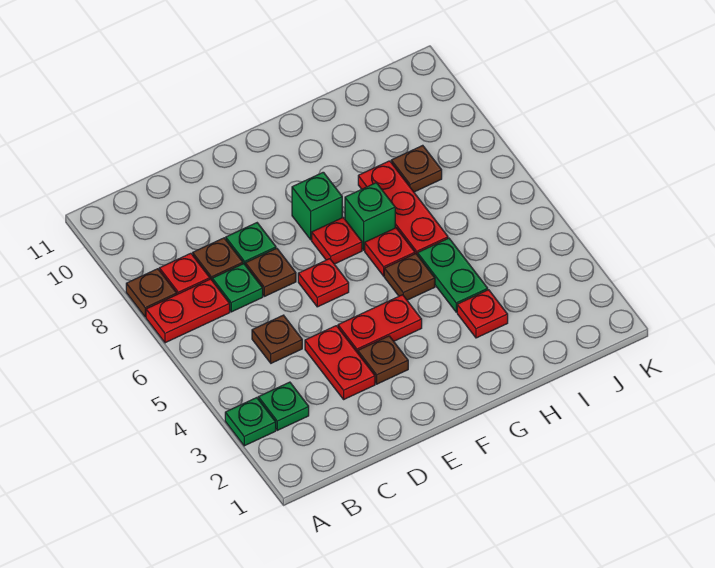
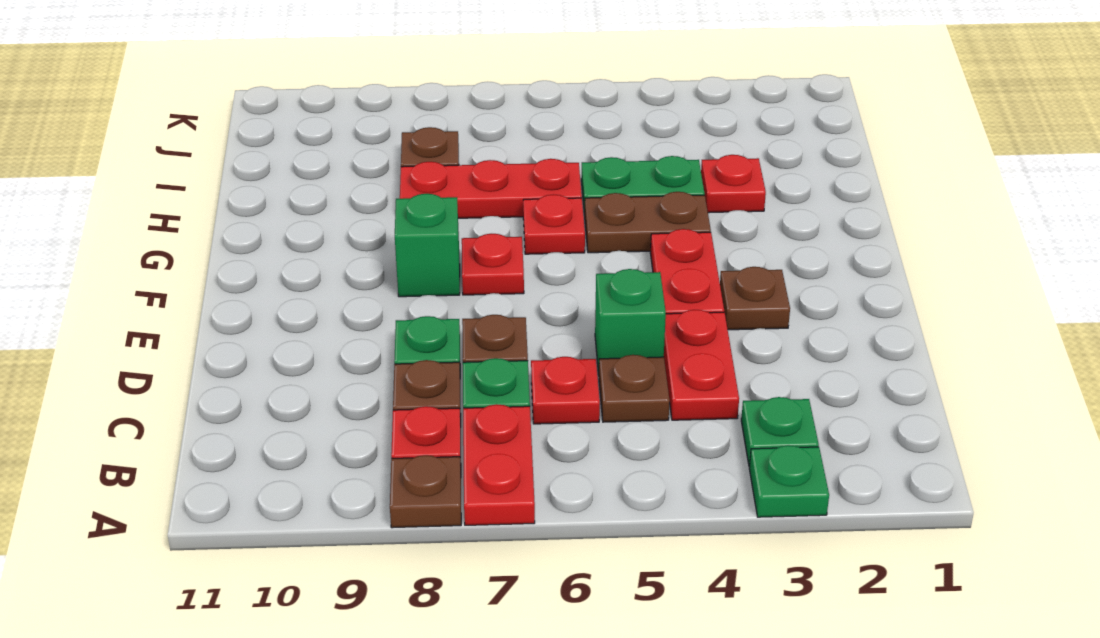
red 1x2 plate [305,326,375,399] -> red 1x2 plate turned to [664,310,739,420]
red 1x1 plate [298,259,349,307] -> red 1x1 plate moved to [531,357,600,424]
brown 1x1 plate [384,254,435,300] -> brown 1x2 plate [585,192,711,253]
green 1x1 brick [345,183,395,250] -> green 1x1 brick moved to [595,269,666,374]

